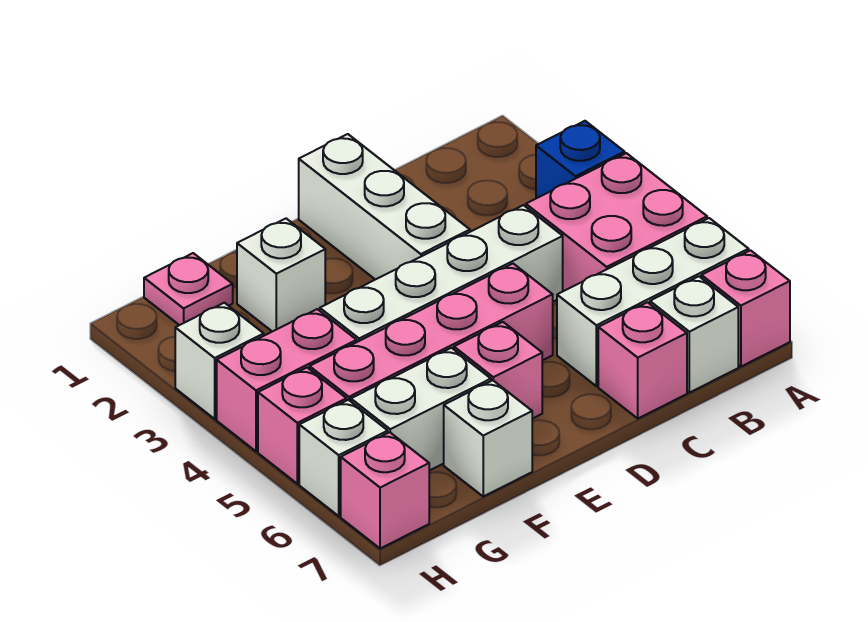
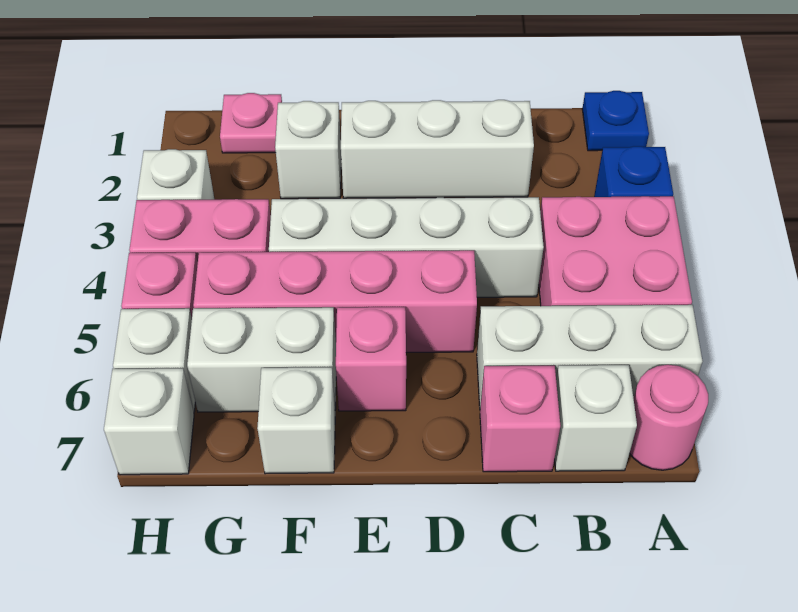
none -> blue 1x1 plate [582,91,649,151]
pink 1x1 brick [701,250,790,367] -> pink 1x1 round brick [630,365,708,470]
white 1x3 brick [299,134,470,280] -> white 1x3 brick turned to [341,100,534,198]
pink 1x1 brick [341,432,429,549] -> white 1x1 brick [104,368,194,475]

